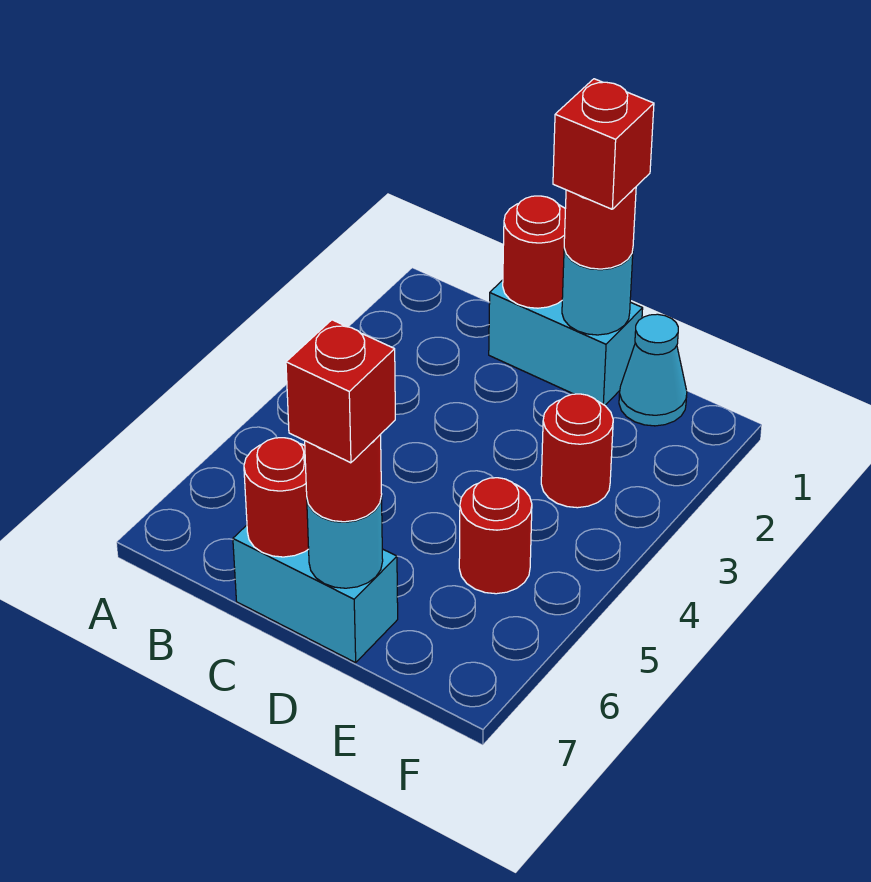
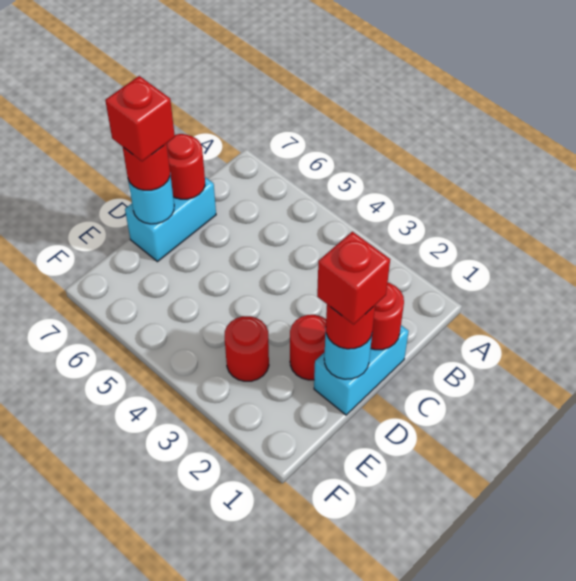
cyan 1x1 cone [619,314,687,426] -> none
red 1x1 round brick [459,478,532,594] -> red 1x1 round brick moved to [290,315,326,380]

